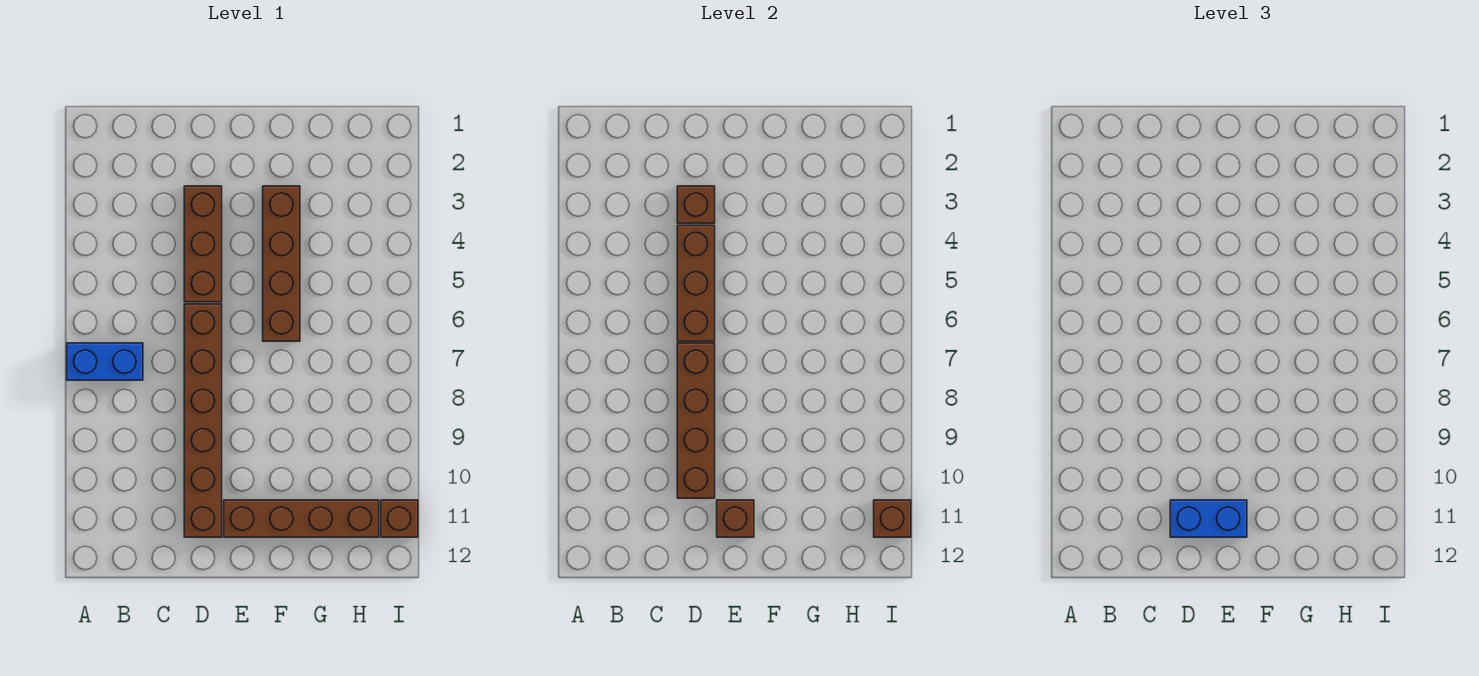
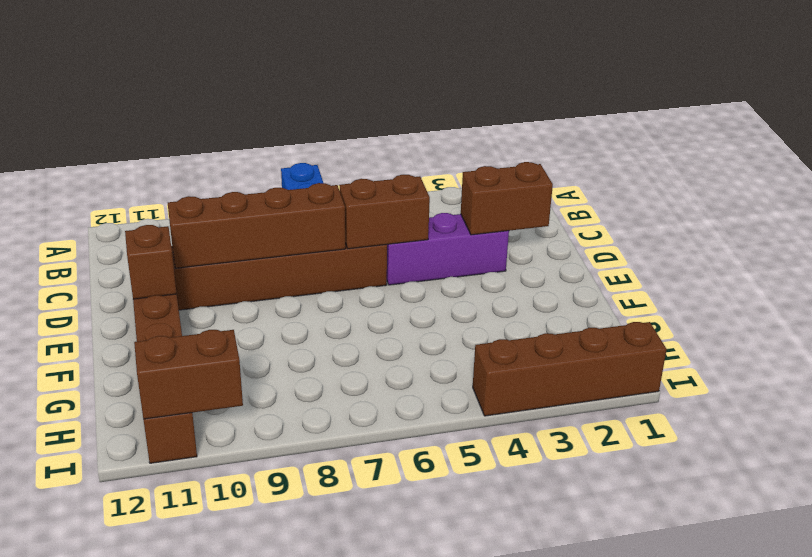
brown 1x3 brick [184,186,222,302] -> purple 1x3 brick [387,213,509,285]
brown 1x1 brick [677,186,715,223] -> brown 1x2 brick [461,162,553,235]
brown 1x3 brick [677,225,715,341] -> brown 1x2 brick [339,175,430,249]
blue 1x2 brick [1170,500,1247,537] -> none
brown 1x4 brick [263,186,300,341] -> brown 1x4 brick moved to [473,322,667,416]
brown 1x1 brick [874,500,911,537] -> brown 1x2 brick [134,330,243,419]

